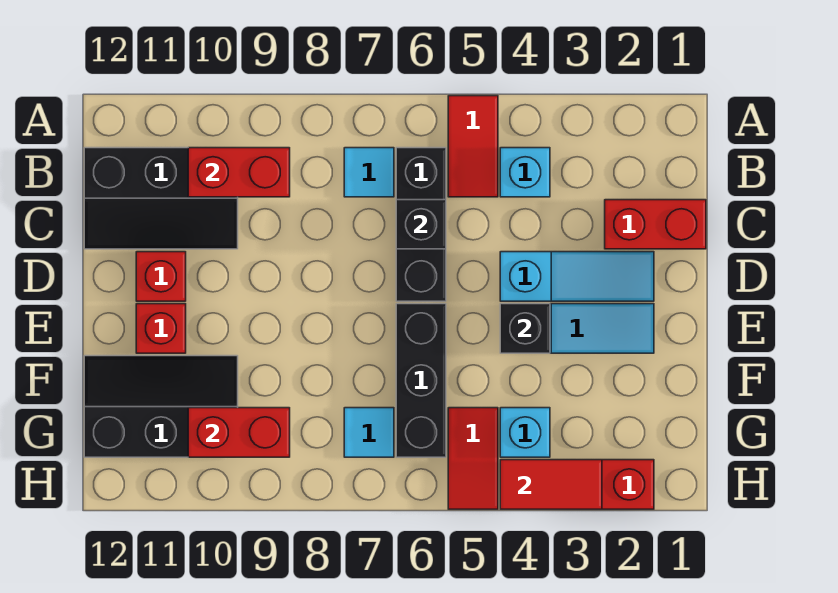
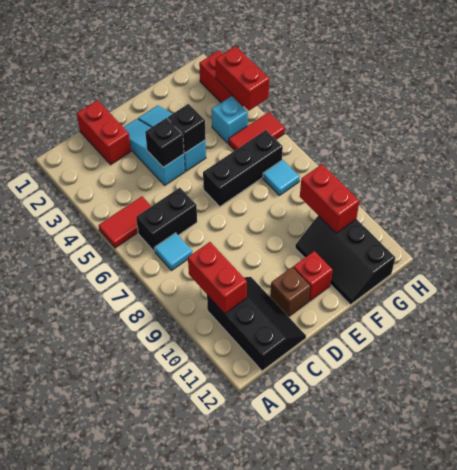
cyan 1x1 brick [500,148,550,197] -> none
black 1x3 brick [396,148,446,301] -> black 1x2 brick [136,188,197,251]
black 1x1 brick [396,200,446,249] -> black 1x1 brick moved to [145,118,184,167]
red 1x1 brick [136,252,186,301] -> brown 1x1 brick [270,267,311,317]
red 1x2 tile [500,460,602,509] -> red 1x2 brick [216,46,269,111]

